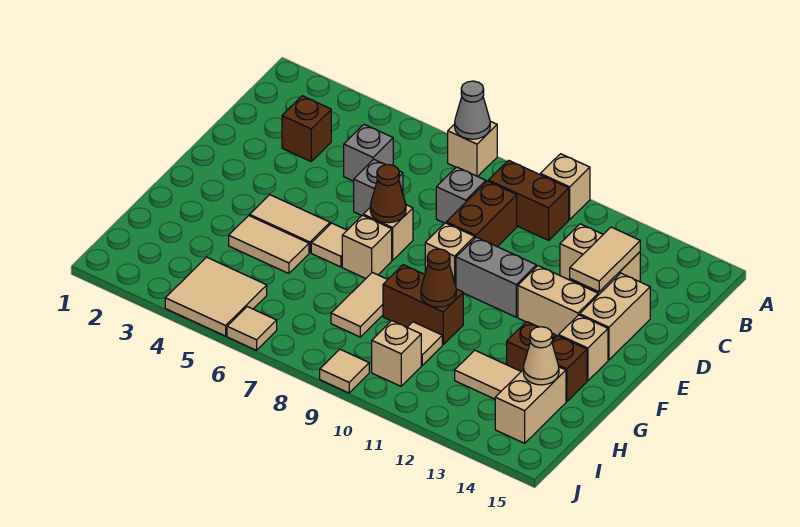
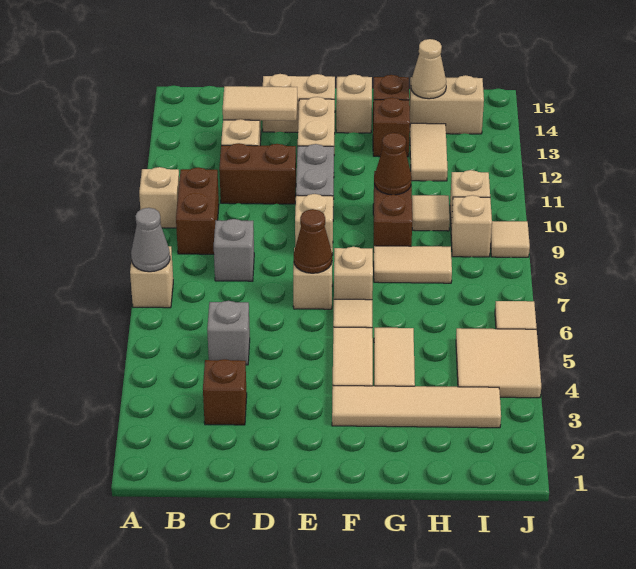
brown 1x2 brick [446,181,517,247] -> brown 1x2 brick moved to [219,143,296,204]
grey 1x1 brick [354,159,403,215] -> none
none -> tan 1x4 tile [332,386,501,428]
none -> tan 1x1 brick [451,195,492,257]

